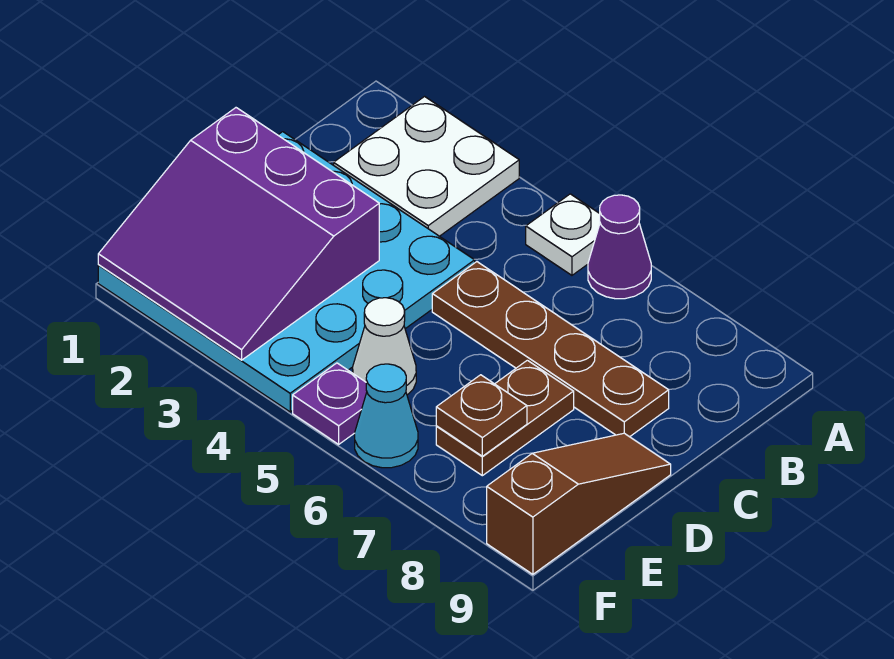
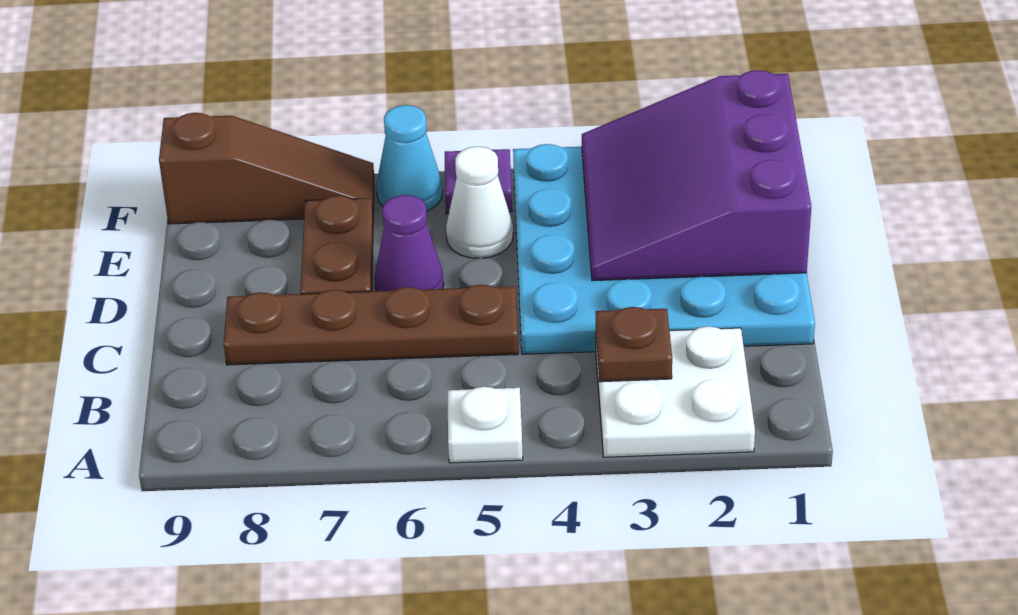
purple 1x1 cone [588,195,651,299] -> purple 1x1 cone moved to [375,195,444,291]
purple 3x3 slope [98,108,379,360] -> purple 3x3 slope turned to [582,70,811,281]
brown 1x3 slope [487,433,671,574] -> brown 1x3 slope turned to [159,113,374,224]
brown 1x1 plate [436,375,527,456] -> brown 1x1 plate moved to [596,307,672,382]

